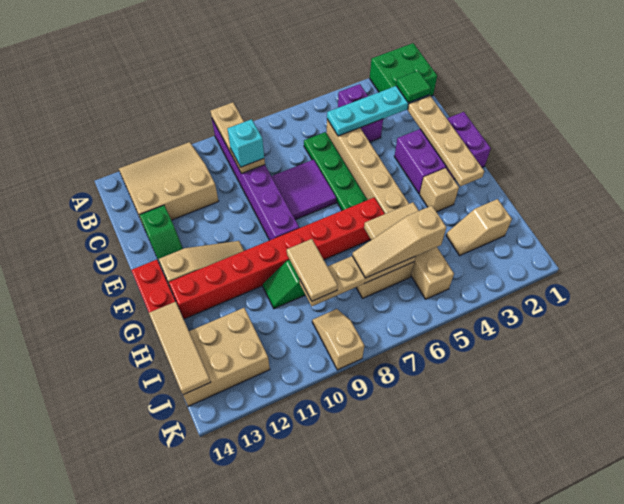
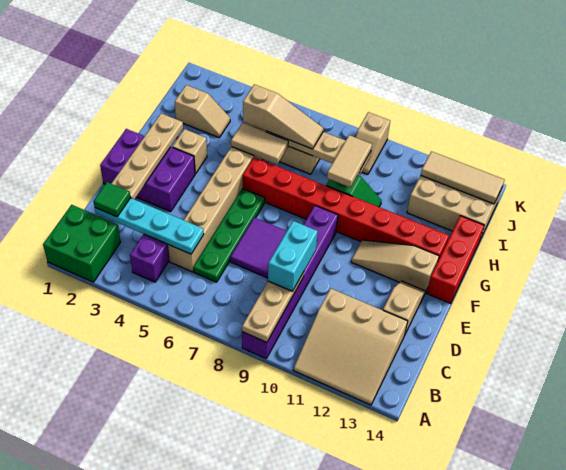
cyan 1x1 brick [227,119,264,167] -> cyan 1x2 brick [268,221,318,291]
green 1x2 slope [140,205,183,265] -> tan 1x2 slope [383,281,425,336]
tan 1x3 tile [149,301,210,395] -> tan 1x3 tile turned to [421,151,504,204]

